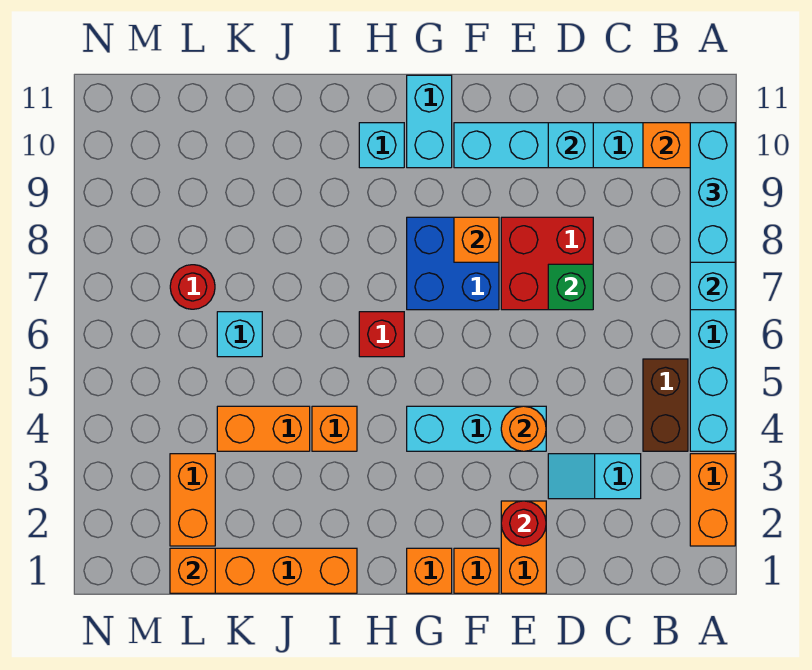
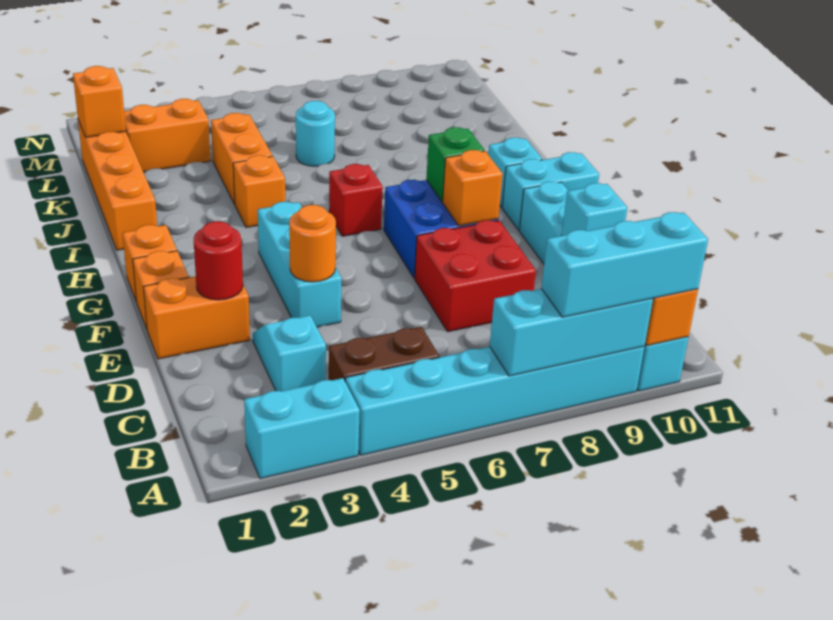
orange 1x2 brick [690,454,735,546] -> cyan 1x2 brick [244,378,360,479]
green 1x1 brick [548,264,593,310] -> green 1x1 brick moved to [426,127,485,202]
cyan 1x1 brick [217,312,262,357] -> cyan 1x1 round brick [296,101,335,166]
red 1x1 round brick [170,265,215,309] -> none

